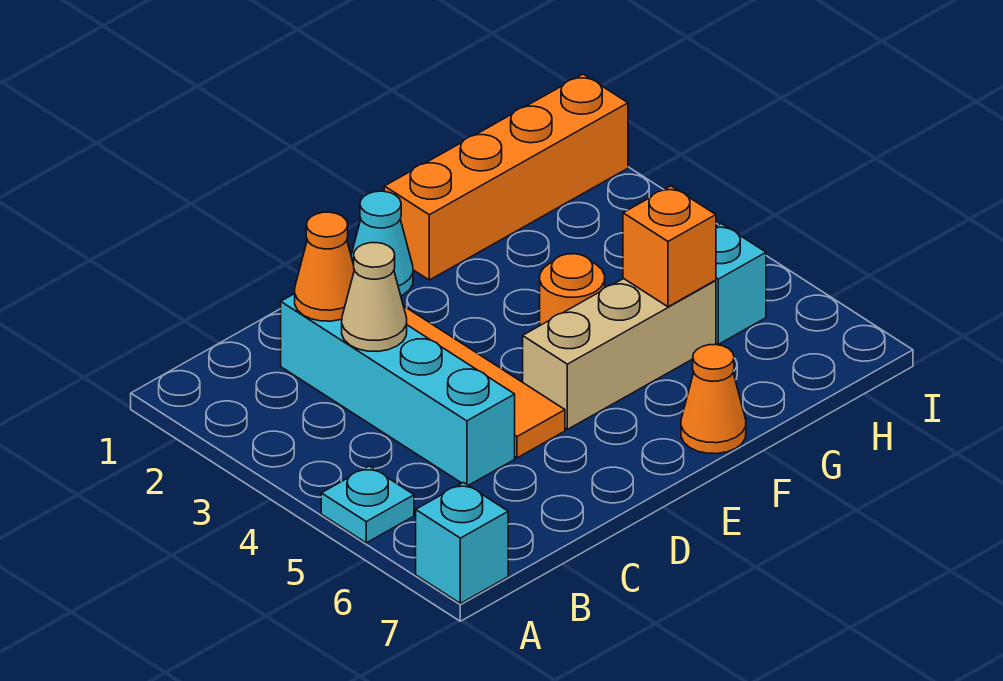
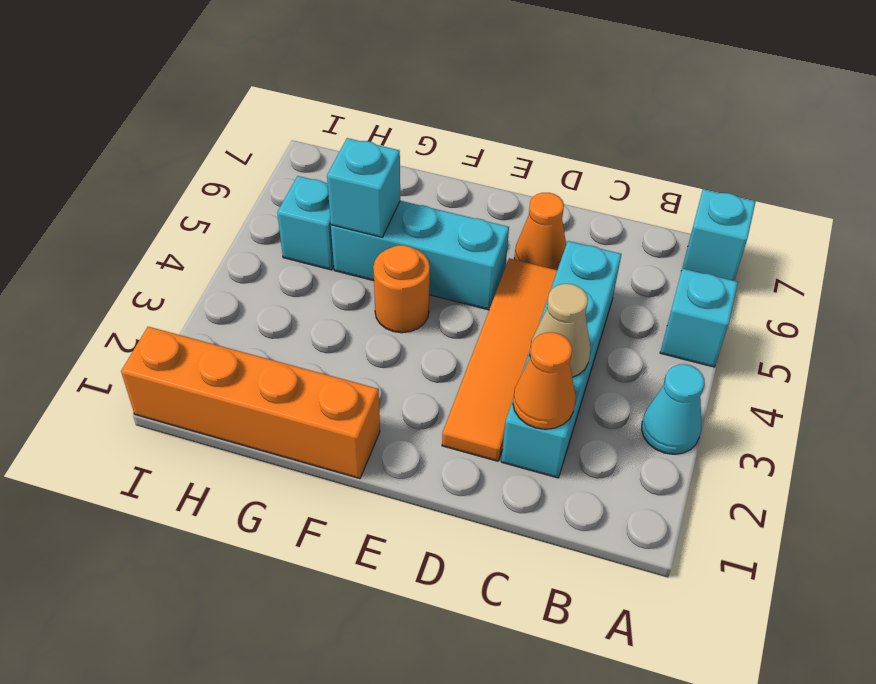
cyan 1x1 plate [321,466,414,543] -> cyan 1x1 brick [660,268,738,367]
cyan 1x1 cone [351,191,413,296] -> cyan 1x1 cone moved to [642,364,704,454]
tan 1x3 brick [523,279,716,429] -> cyan 1x3 brick [331,201,509,310]
orange 1x1 cone [681,345,746,454] -> orange 1x1 cone moved to [514,193,566,270]
orange 1x1 brick [623,186,716,307] -> cyan 1x1 brick [327,138,400,237]

